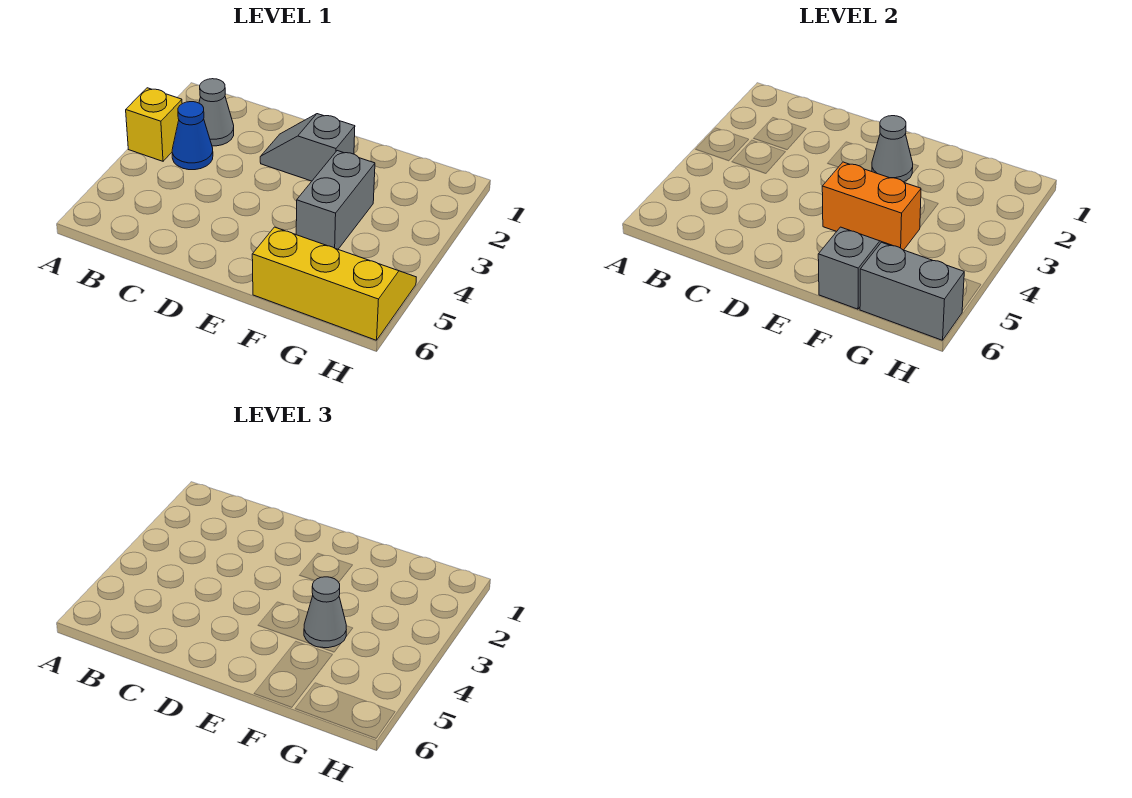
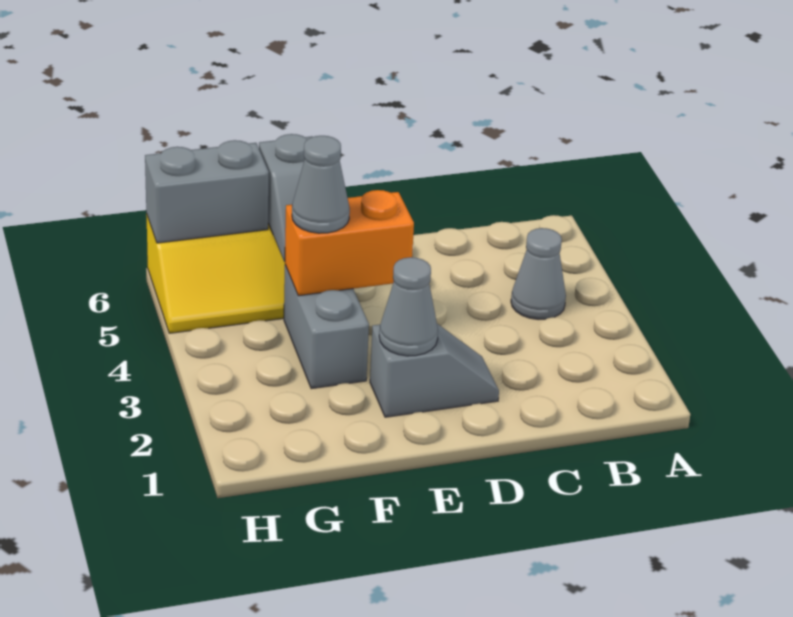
yellow 1x1 brick [126,88,182,161] -> none
grey 1x1 cone [199,79,234,146] -> grey 1x1 cone moved to [511,228,566,320]
blue 1x1 cone [172,102,213,170] -> none

